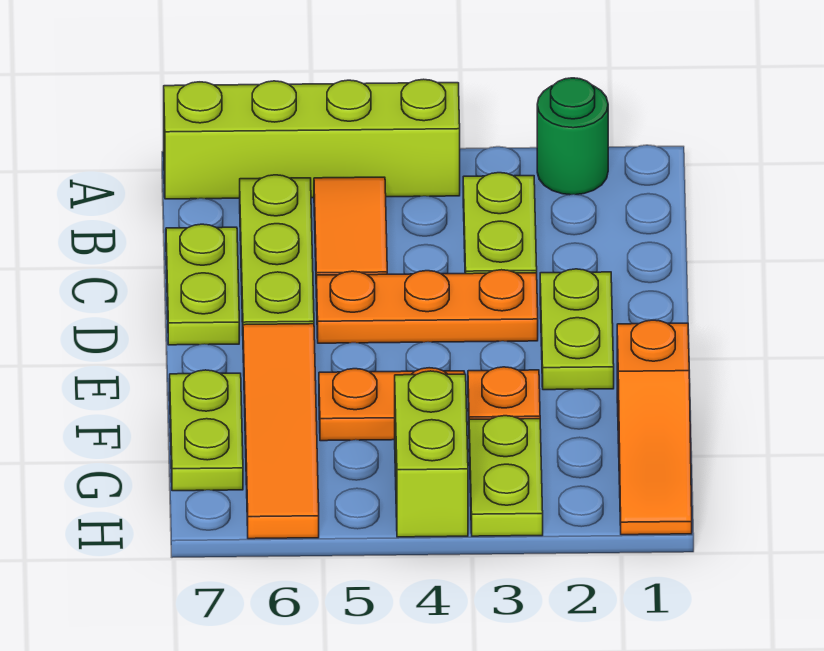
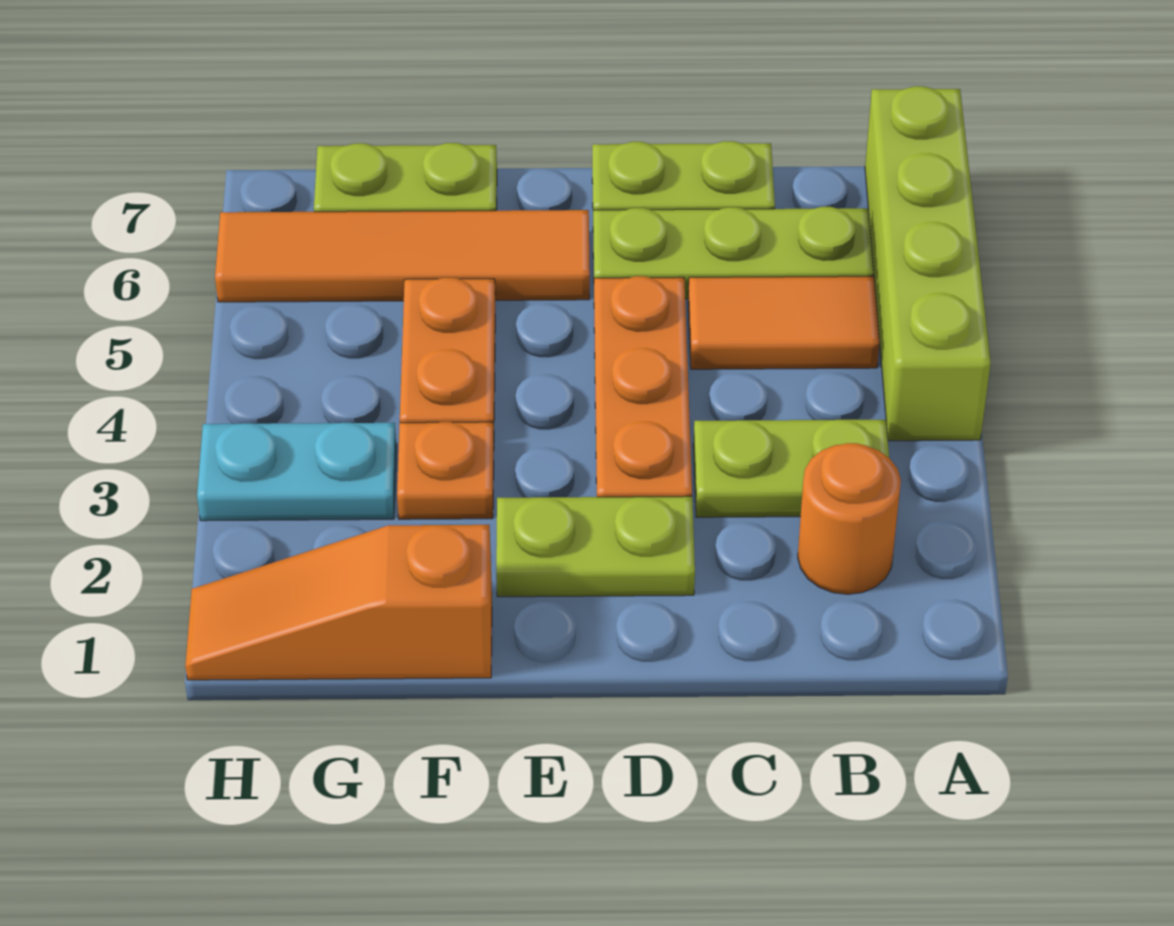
green 1x1 round brick [537,78,608,195] -> none
none -> orange 1x1 round brick [798,443,901,594]
lime 1x2 plate [469,416,543,536] -> cyan 1x2 plate [197,423,396,521]
lime 1x2 brick [395,371,468,537] -> none

